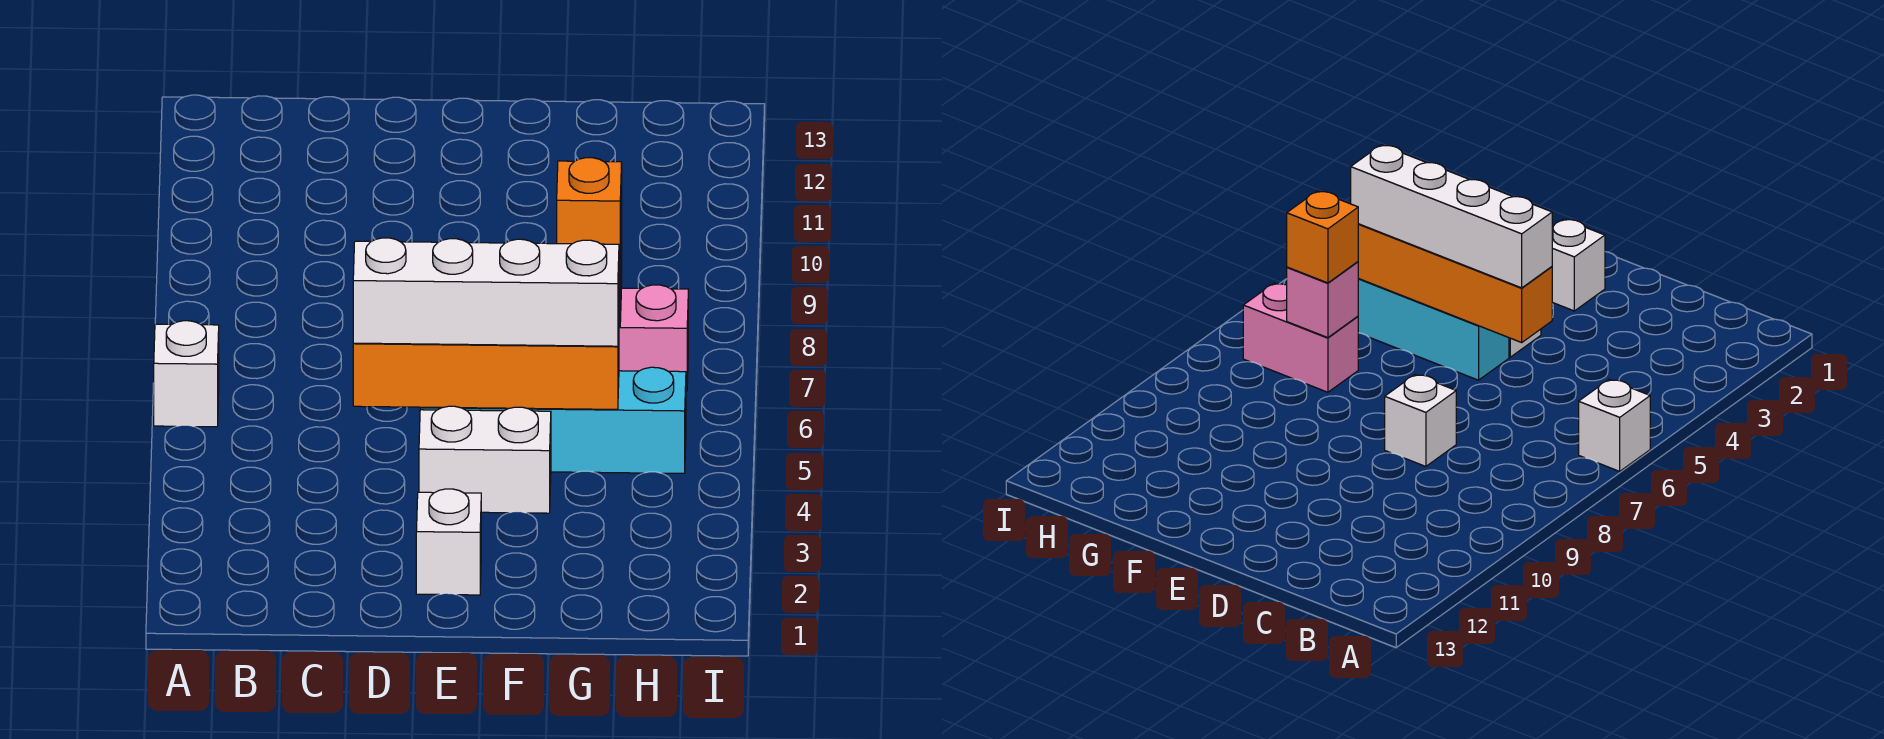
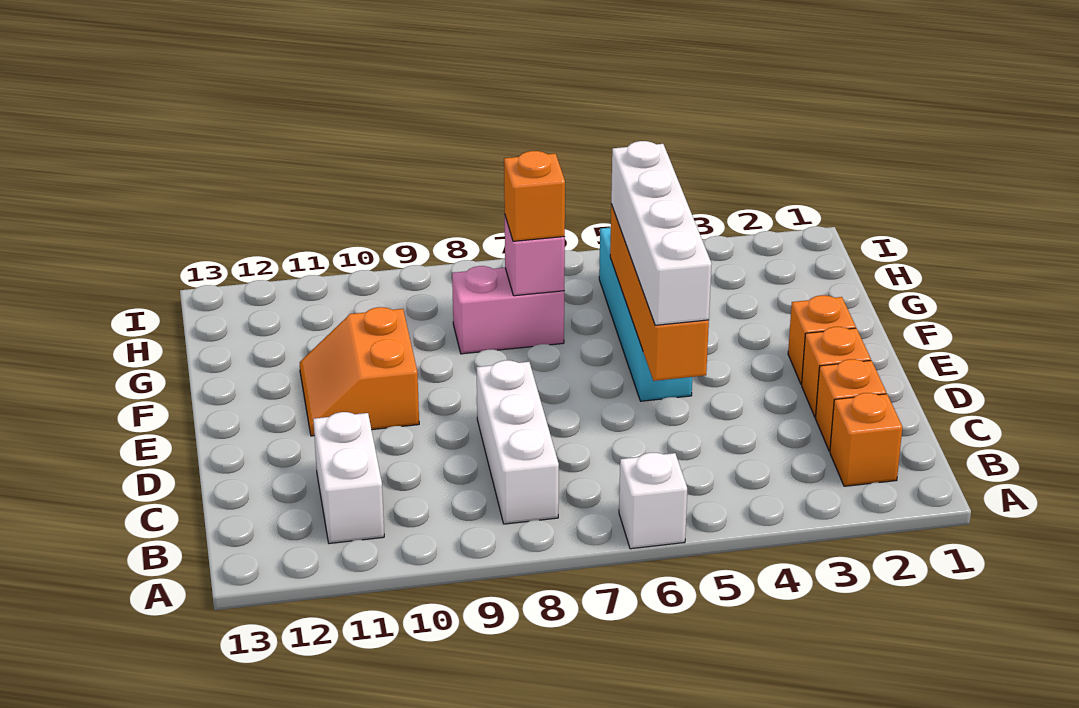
none -> orange 1x1 brick [830,393,902,486]
none -> orange 1x1 brick [815,359,886,451]
none -> orange 1x1 brick [802,327,871,417]
white 1x1 brick [1385,375,1456,467] -> white 1x3 brick [476,360,559,524]
white 1x1 brick [416,489,481,595] -> orange 1x1 brick [788,295,856,384]
white 1x2 brick [419,406,551,513] -> white 1x2 brick moved to [313,412,384,543]
none -> orange 2x2 slope [300,307,419,436]
pink 1x2 brick [619,285,688,391] -> pink 1x2 brick turned to [452,266,564,354]

